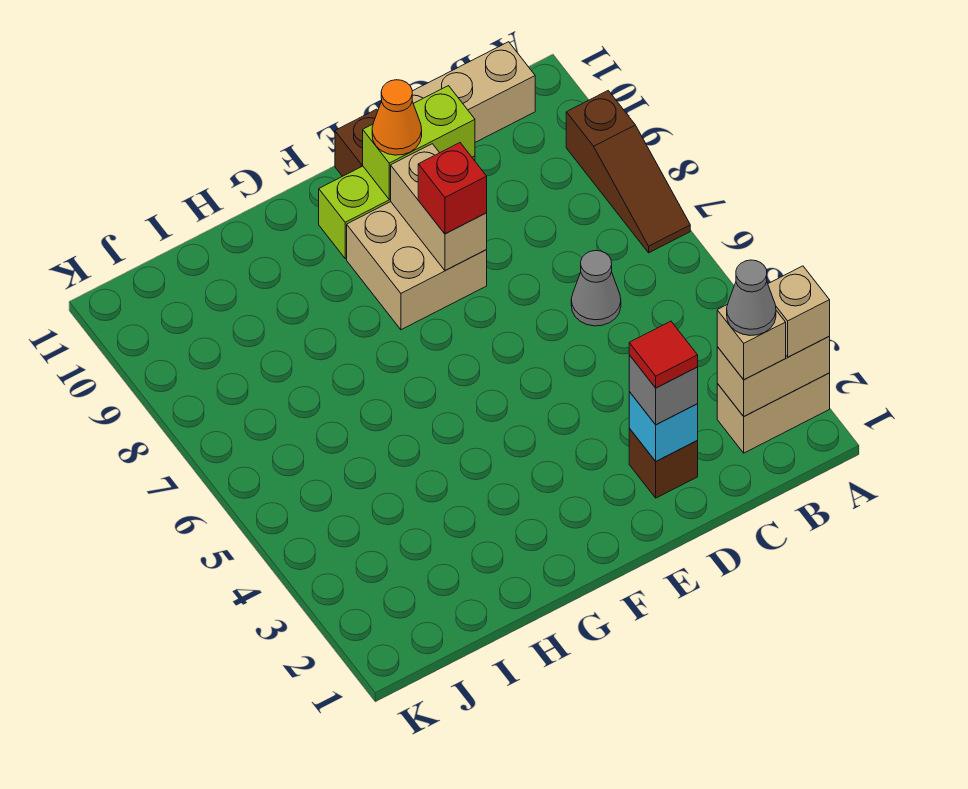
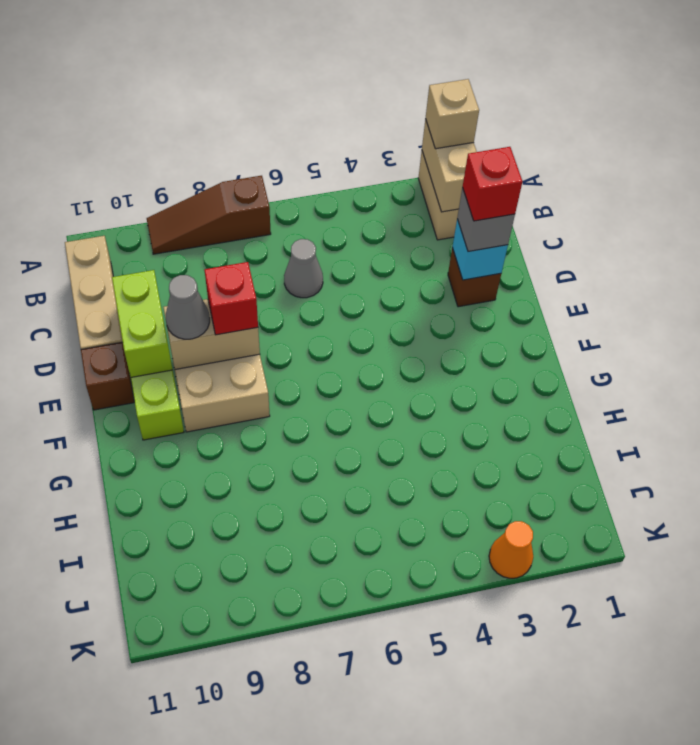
brown 1x3 slope [566,91,690,253] -> brown 1x3 slope turned to [147,176,271,254]
tan 1x1 brick [717,304,786,380] -> none
grey 1x1 cone [727,260,776,335] -> grey 1x1 cone moved to [165,275,210,339]
red 1x1 tile [629,321,698,388] -> red 1x1 brick [463,147,523,221]
orange 1x1 cone [372,80,422,155] -> orange 1x1 cone moved to [489,521,533,578]

